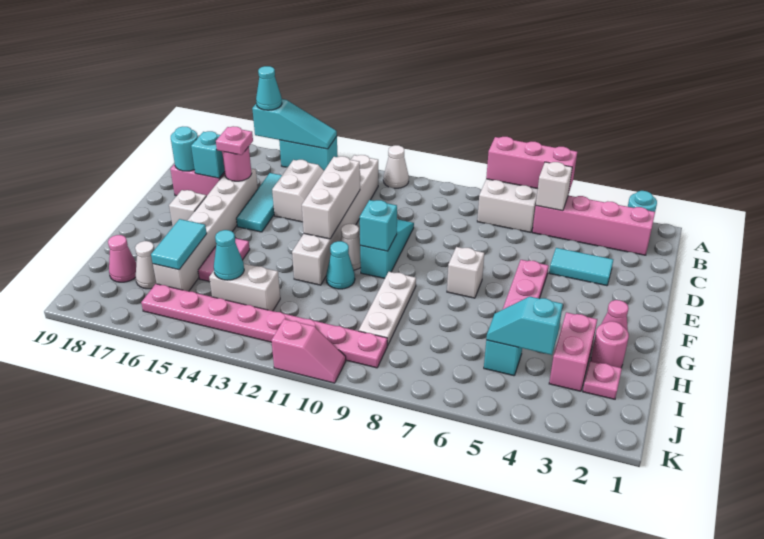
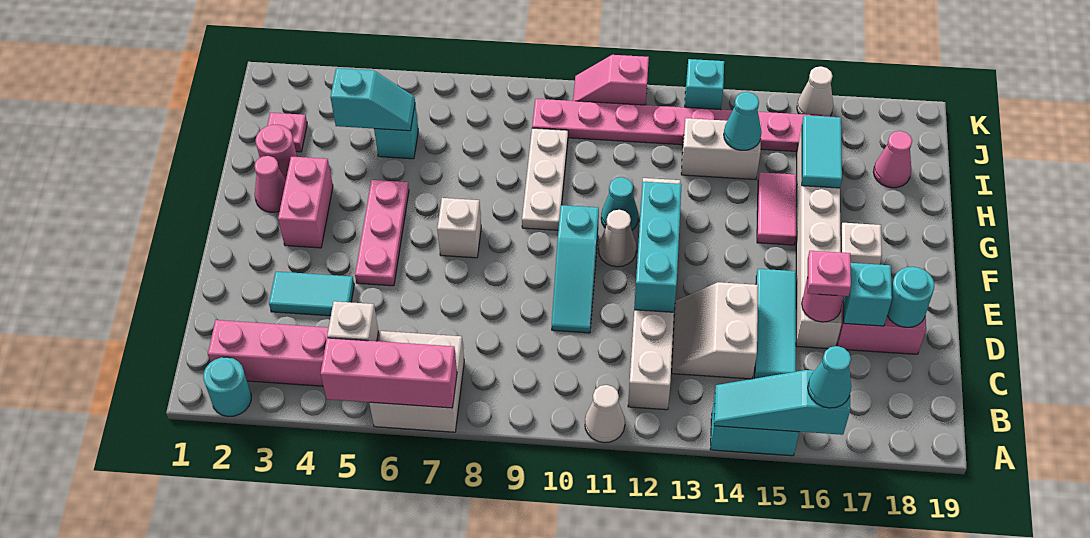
white 1x3 brick [302,156,360,239] -> cyan 1x3 brick [634,182,682,312]
cyan 1x1 brick [360,200,397,251] -> cyan 1x1 brick moved to [685,59,724,110]
pink 1x2 brick [549,312,597,391] -> pink 1x2 brick moved to [278,157,333,248]
white 1x1 cone [135,241,157,289] -> white 1x1 cone moved to [797,67,833,116]

